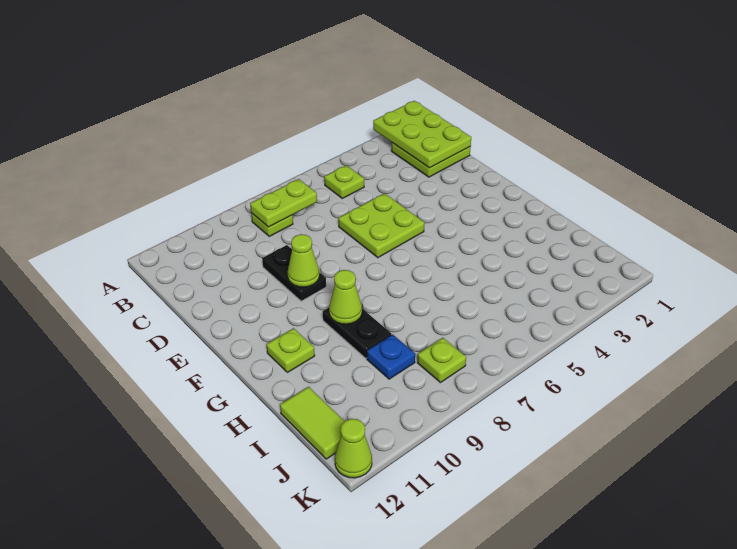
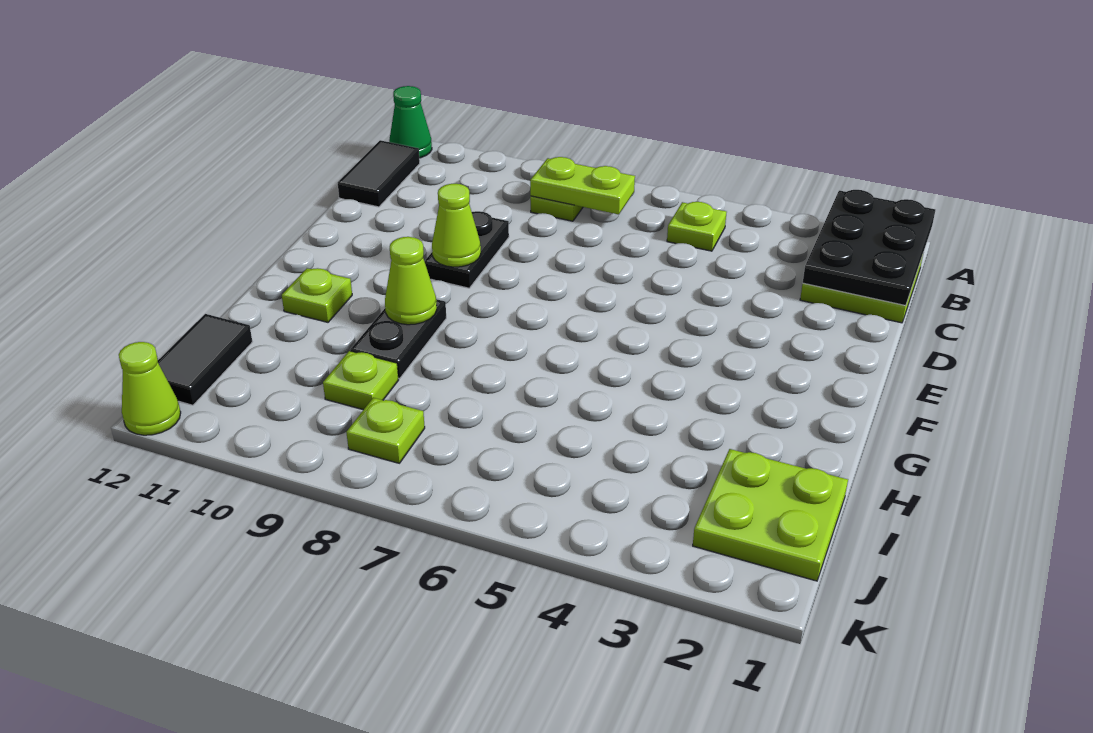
lime 2x3 plate [373,101,471,168] -> black 2x3 plate [803,190,935,306]
none -> green 1x1 cone [389,86,432,158]
none -> black 1x2 tile [338,140,420,207]
lime 2x2 plate [338,193,424,258] -> lime 2x2 plate moved to [693,449,848,581]
blue 1x1 plate [367,334,415,379] -> lime 1x1 plate [323,351,398,410]
lime 1x2 tile [280,387,345,459] -> black 1x2 tile [158,314,252,405]

